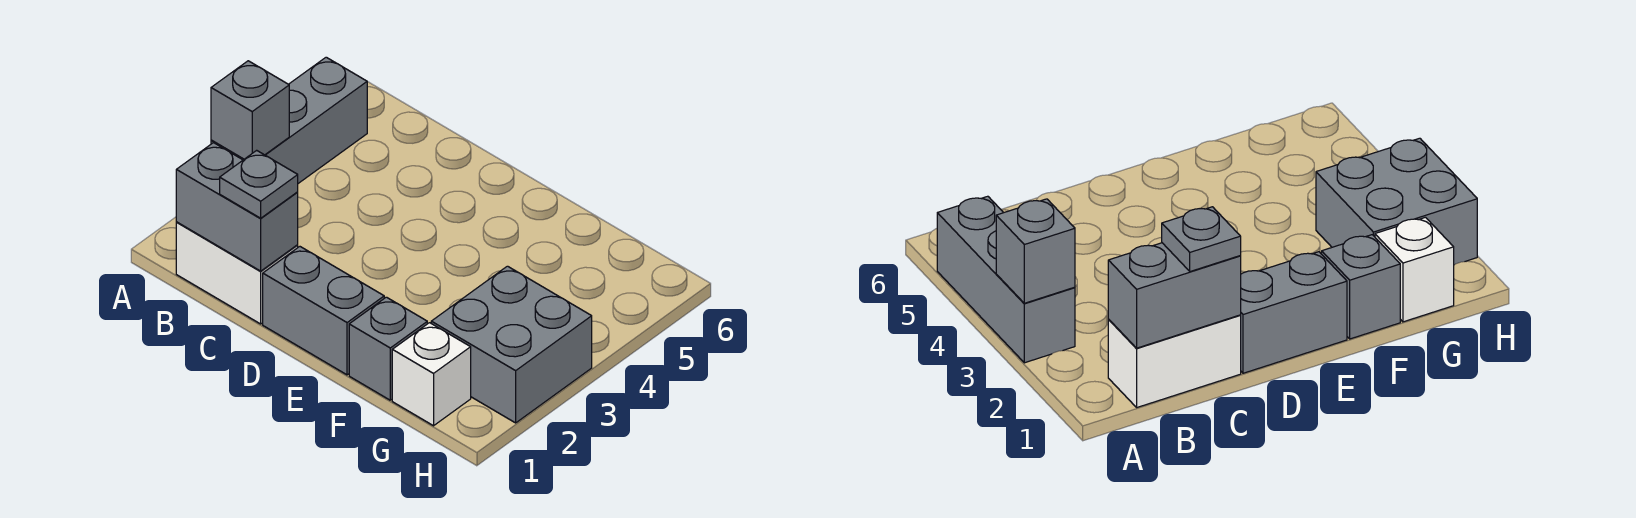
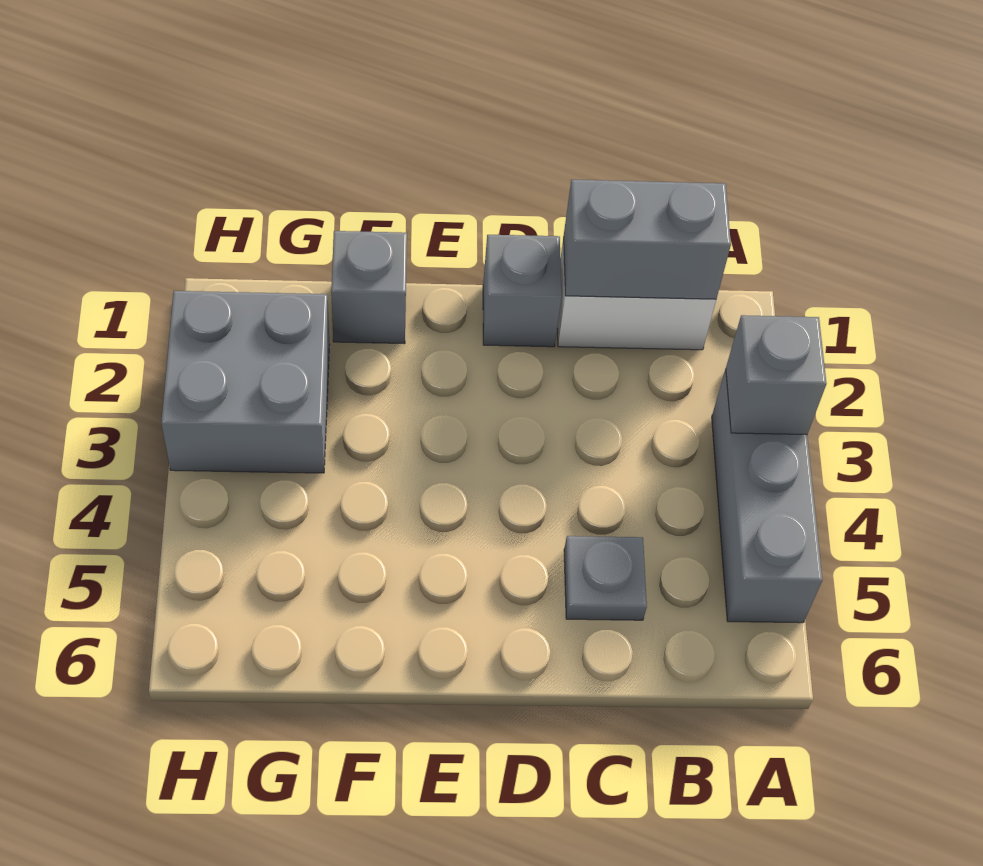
grey 1x1 plate [220,150,298,218] -> grey 1x1 plate moved to [564,536,647,620]
grey 1x2 brick [263,247,384,375] -> grey 1x1 brick [483,235,562,347]
white 1x1 brick [392,323,471,426] -> none

